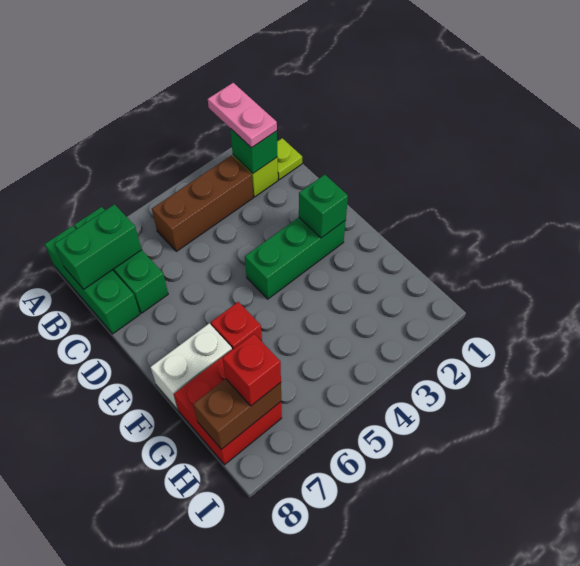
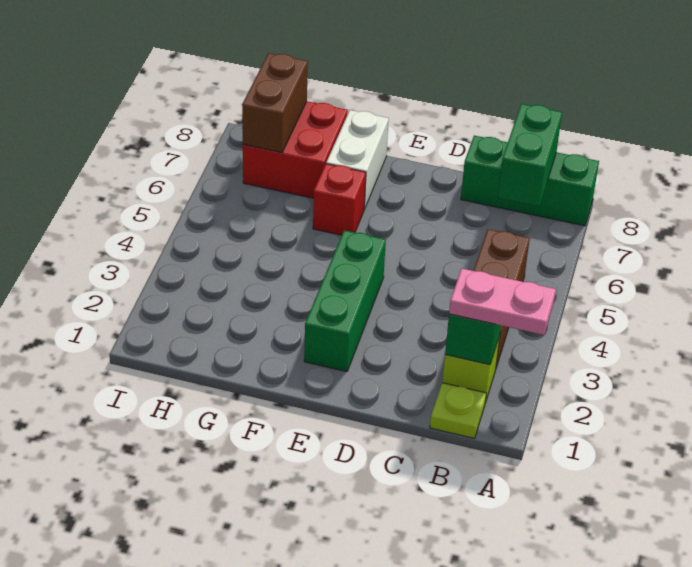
green 1x3 brick [75,207,168,313] -> none
green 1x1 brick [299,175,348,238] -> none
red 1x1 brick [223,334,281,406] -> none

